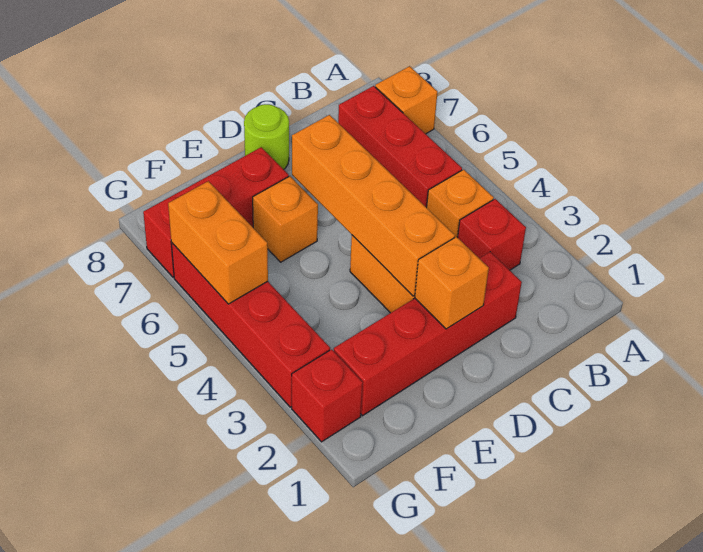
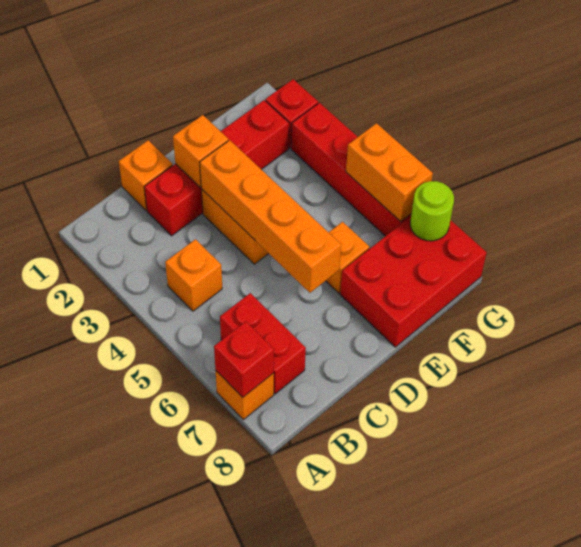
red 1x1 brick [458,199,526,270] -> red 1x1 brick moved to [214,321,274,397]
red 1x3 brick [338,86,462,208] -> red 1x2 brick [220,293,306,394]
none -> orange 1x1 brick [119,140,173,211]
lime 1x1 round brick [244,104,289,169] -> lime 1x1 round brick moved to [410,181,454,241]
red 1x3 brick [143,147,289,277] -> red 2x3 brick [340,217,487,347]

